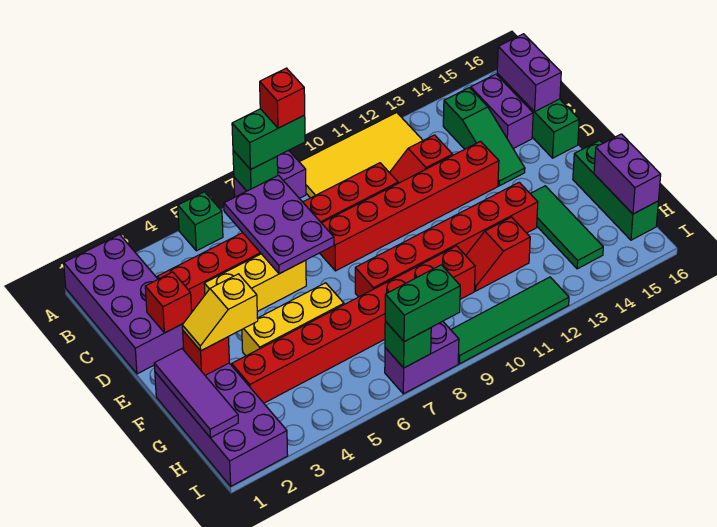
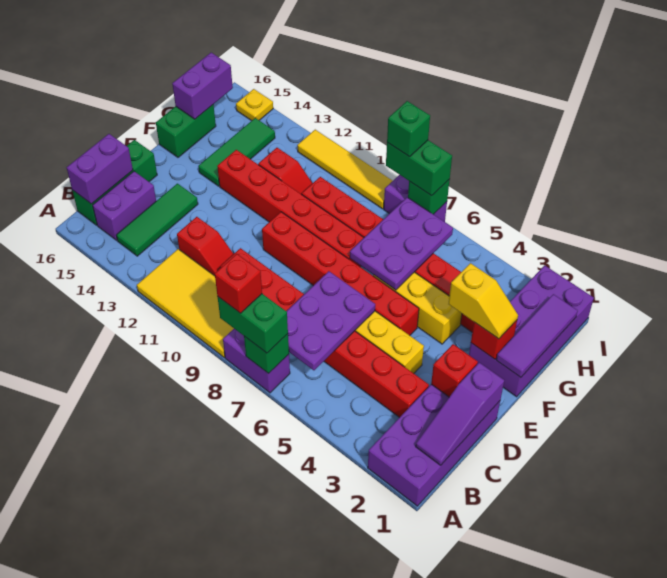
green 1x1 brick [178,192,223,251] -> green 1x1 brick moved to [387,101,430,157]
none -> purple 1x3 slope [416,363,504,465]
green 1x3 slope [443,88,525,186] -> green 1x3 tile [116,184,198,256]
red 1x6 brick [320,141,499,271] -> red 1x6 brick moved to [262,212,419,335]
none -> purple 2x3 plate [350,197,453,290]
green 1x3 brick [573,140,658,240] -> green 1x2 brick [156,105,216,157]
green 1x4 tile [451,277,569,364] -> yellow 1x4 tile [297,130,392,209]
none -> yellow 1x1 plate [236,89,273,121]

